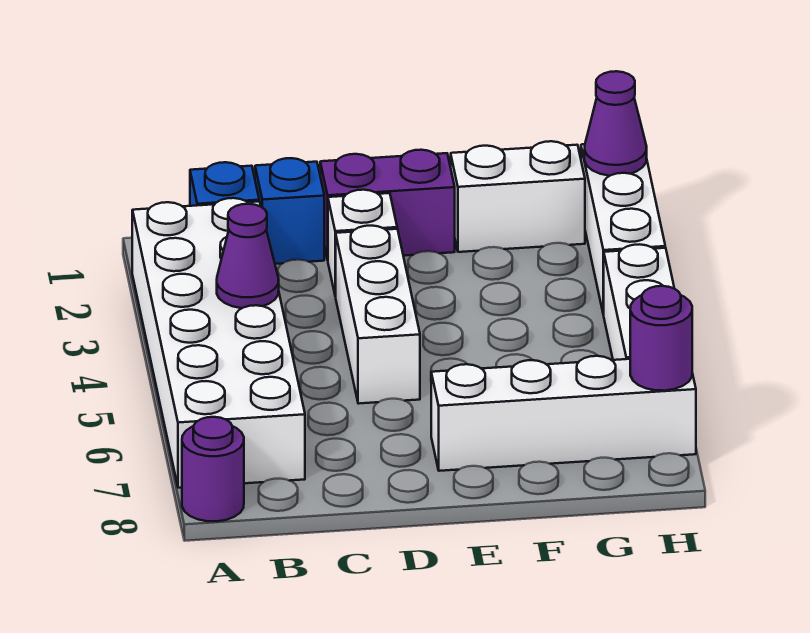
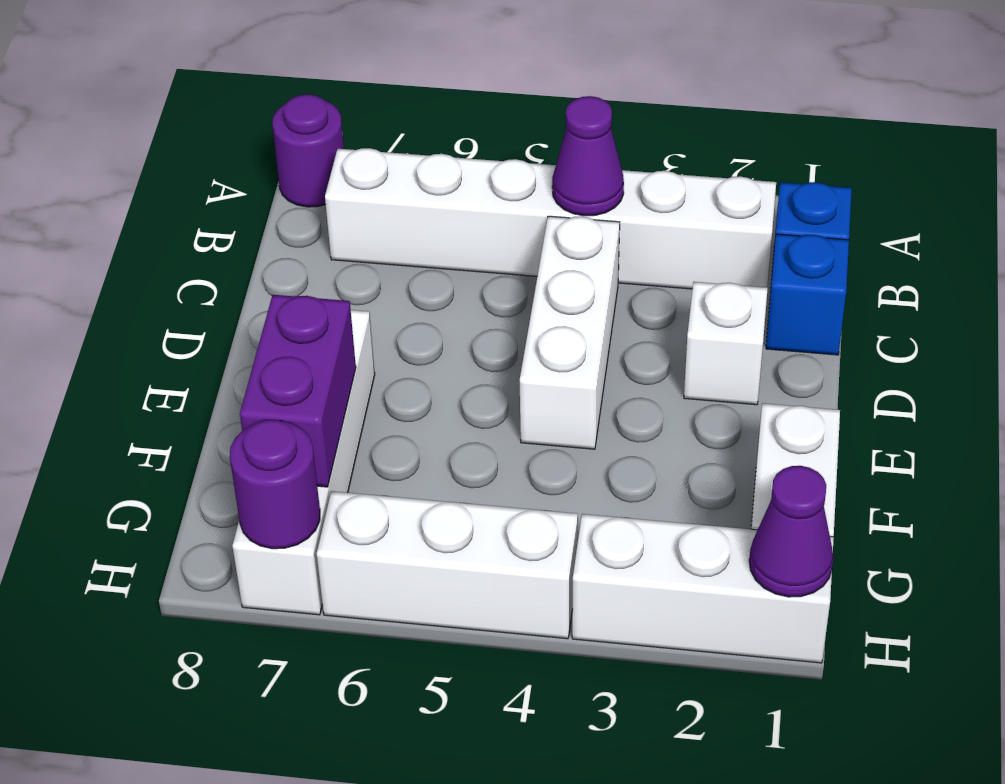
white 2x6 brick [132,198,305,488] -> white 1x6 brick [325,148,776,289]
purple 1x2 brick [320,150,455,260] -> purple 1x2 brick moved to [240,295,356,487]
white 1x3 brick [336,226,420,404] -> white 1x3 brick turned to [520,216,620,449]

